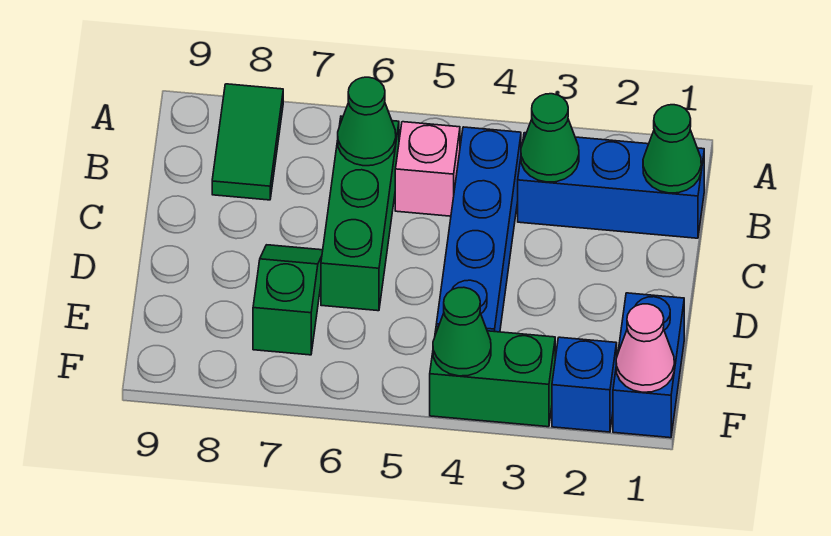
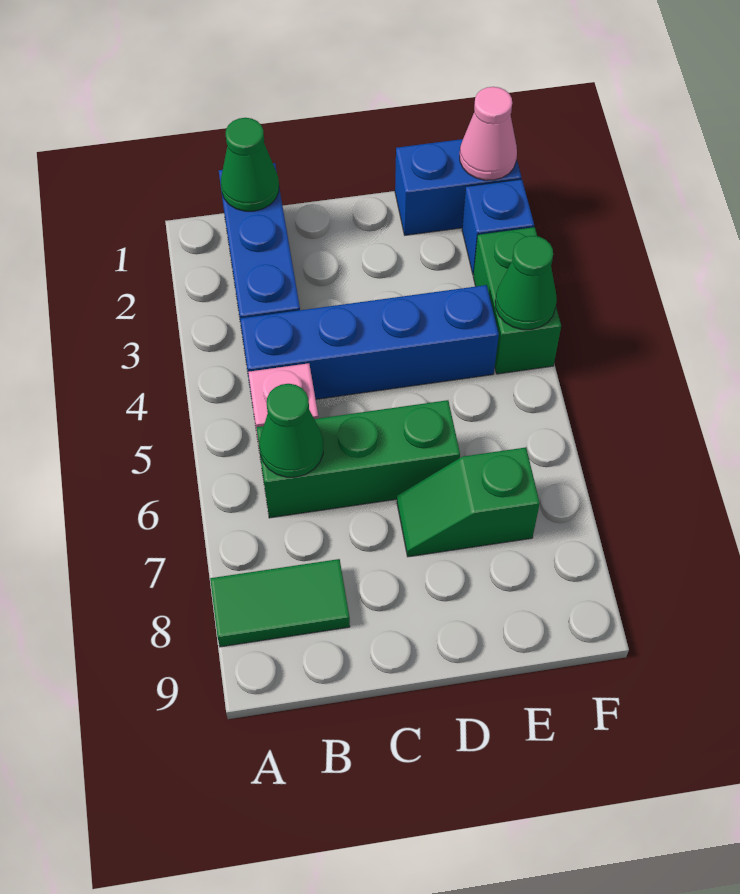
green 1x1 cone [521,94,579,182] -> none

